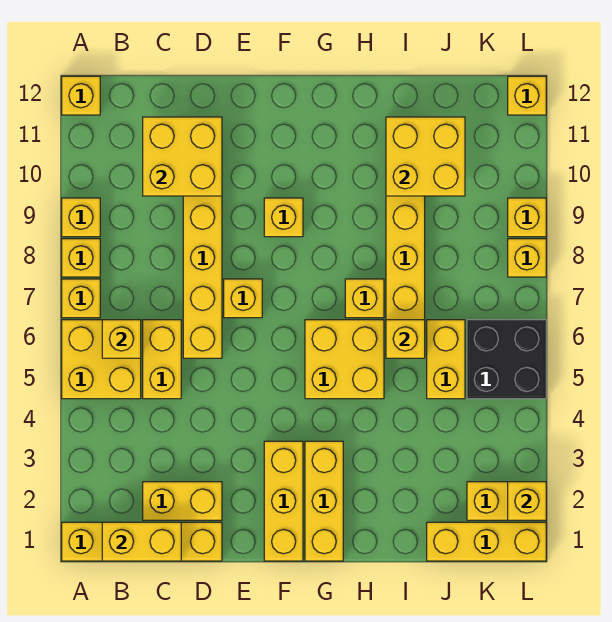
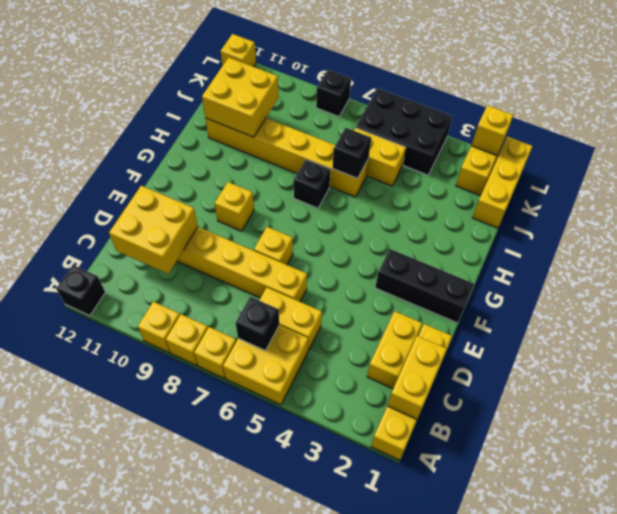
yellow 1x1 brick [62,76,100,115] -> black 1x1 brick [56,265,105,316]
yellow 1x1 brick [102,320,141,358] -> black 1x1 brick [236,297,279,351]
yellow 1x3 brick [264,441,303,561] -> black 1x3 brick [375,249,474,323]
yellow 1x3 brick [305,441,343,561] -> none
yellow 2x2 brick [305,320,384,399] -> none
yellow 1x1 brick [345,279,384,318] -> black 1x1 brick [294,160,331,208]
yellow 1x1 brick [386,320,425,358] -> black 1x1 brick [333,128,371,179]
black 2x2 brick [467,320,546,399] -> black 2x3 brick [356,88,453,175]
yellow 1x1 brick [508,239,546,277] -> black 1x1 brick [316,70,351,117]
yellow 1x1 brick [508,198,546,237] -> none

